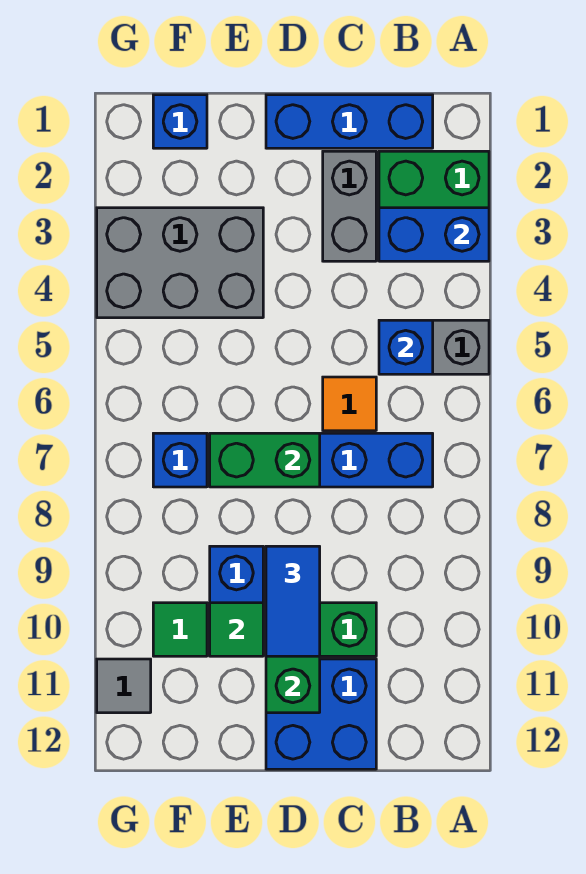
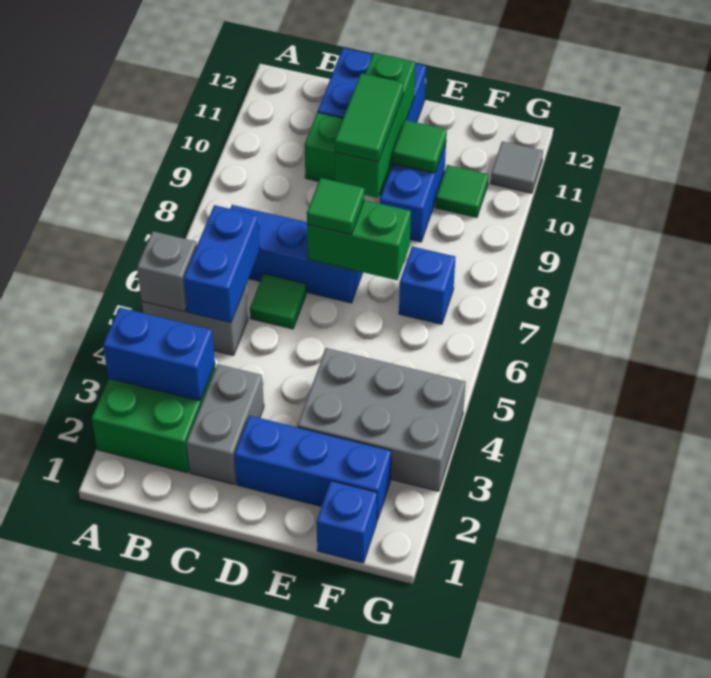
none -> grey 1x1 brick [137,231,197,312]
blue 1x3 brick [266,95,433,148] -> blue 1x3 brick moved to [234,415,391,520]
blue 1x1 brick [379,320,433,374] -> blue 1x2 brick [184,205,260,323]
orange 1x1 tile [323,377,376,431] -> green 1x1 tile [250,274,306,329]
none -> green 1x1 tile [307,178,365,234]
blue 1x2 tile [266,546,320,656] -> green 1x2 tile [335,73,403,162]

